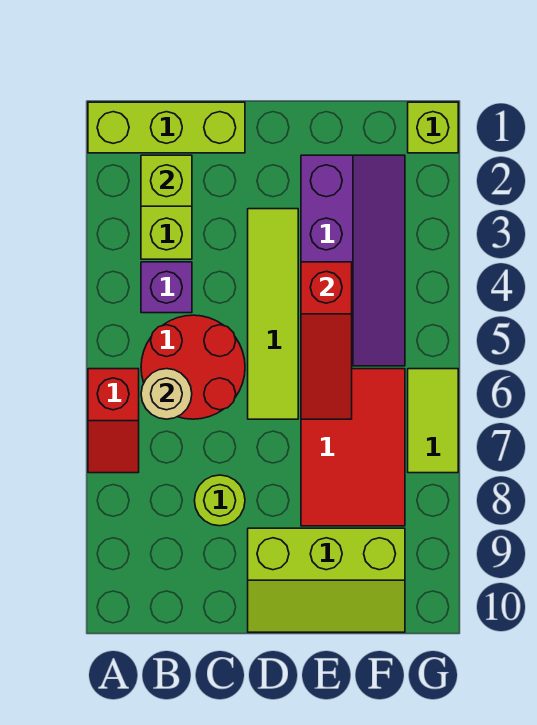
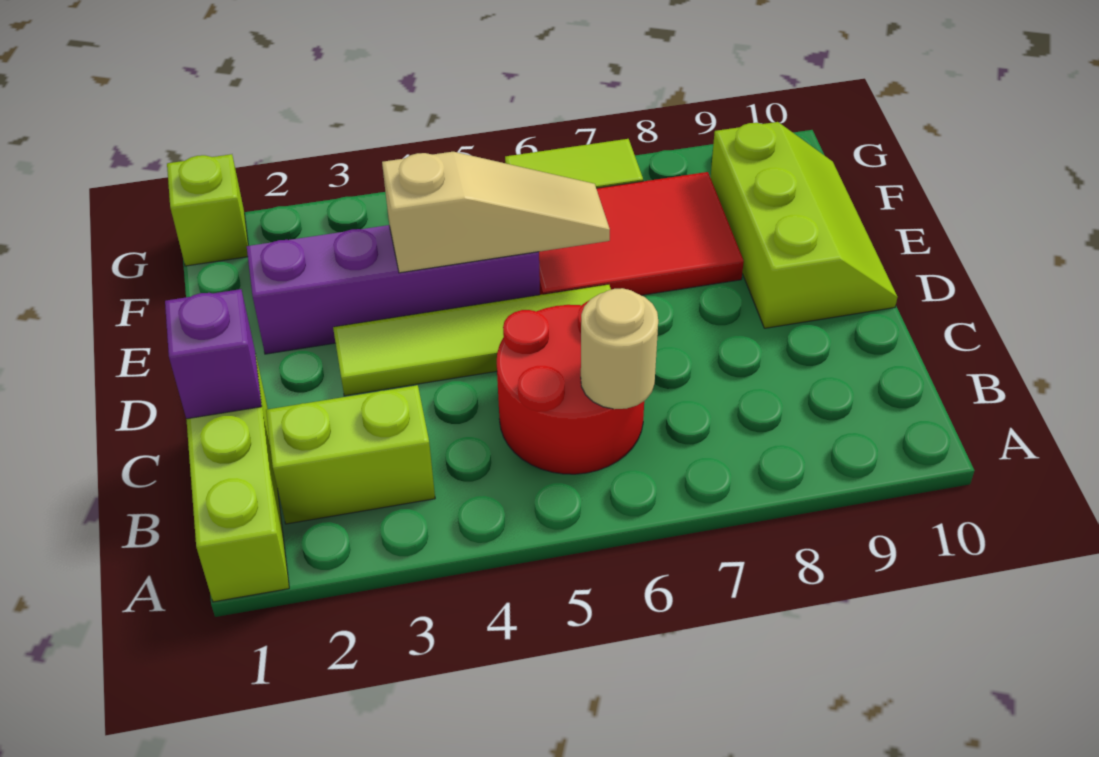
red 1x2 slope [88,369,139,473] -> none
lime 1x1 brick [141,155,192,206] -> none
purple 1x1 brick [141,262,192,313] -> purple 1x1 brick moved to [165,289,262,419]
lime 1x1 round brick [194,475,245,526] -> none
red 1x3 slope [301,262,352,419] -> tan 1x3 slope [382,152,610,273]

